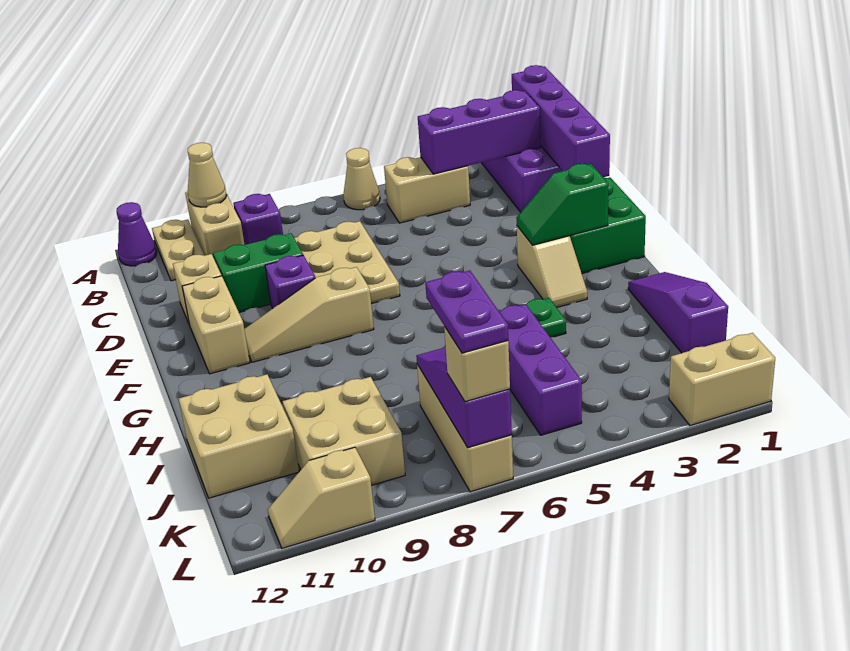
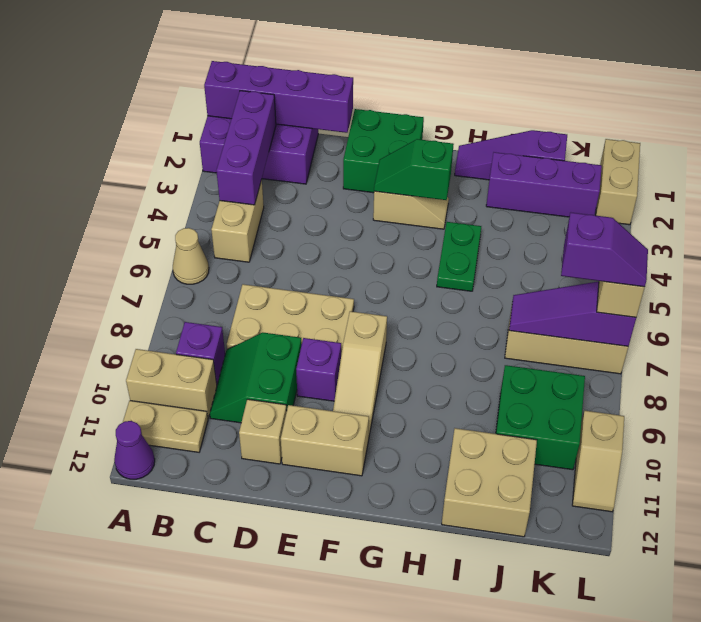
tan 1x1 cone [188,143,227,207] -> none
green 1x2 slope [516,164,608,245] -> green 1x2 slope turned to [374,139,454,200]
purple 1x3 brick [499,304,582,435] -> purple 1x3 brick moved to [486,152,602,217]
tan 2x2 brick [282,377,405,485] -> green 2x2 brick [496,365,585,470]
purple 1x2 plate [425,270,508,353] -> purple 1x2 slope [561,213,648,287]

